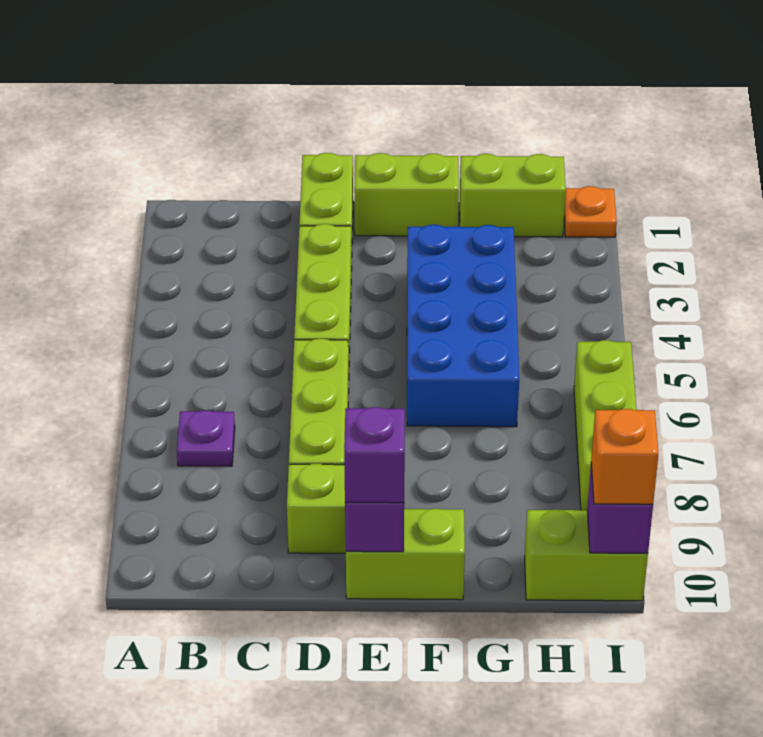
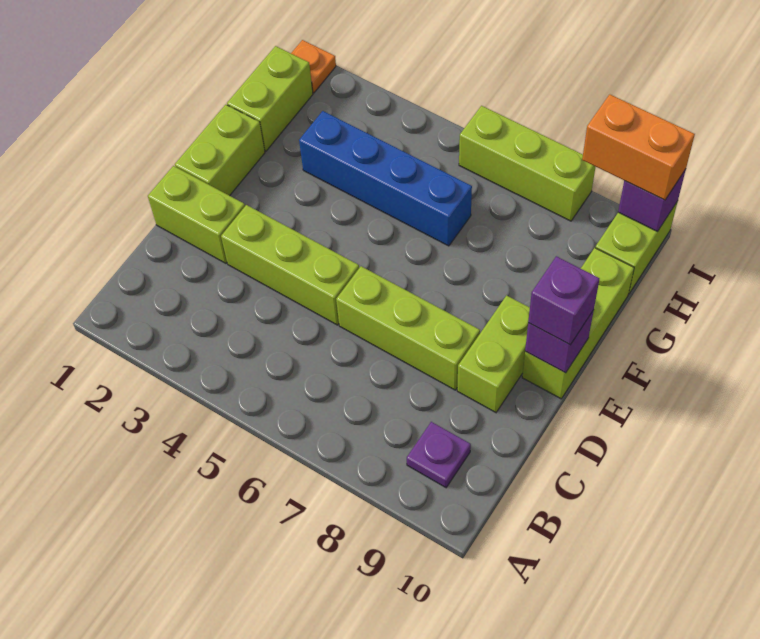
purple 1x1 plate [177,410,235,466] -> purple 1x1 plate moved to [407,422,471,487]
lime 1x2 brick [346,509,465,600] -> lime 1x3 brick [522,248,634,399]
blue 2x4 brick [407,225,519,427] -> blue 1x4 brick [299,111,472,246]
orange 1x1 brick [591,409,658,504] -> orange 1x2 brick [582,94,695,200]

